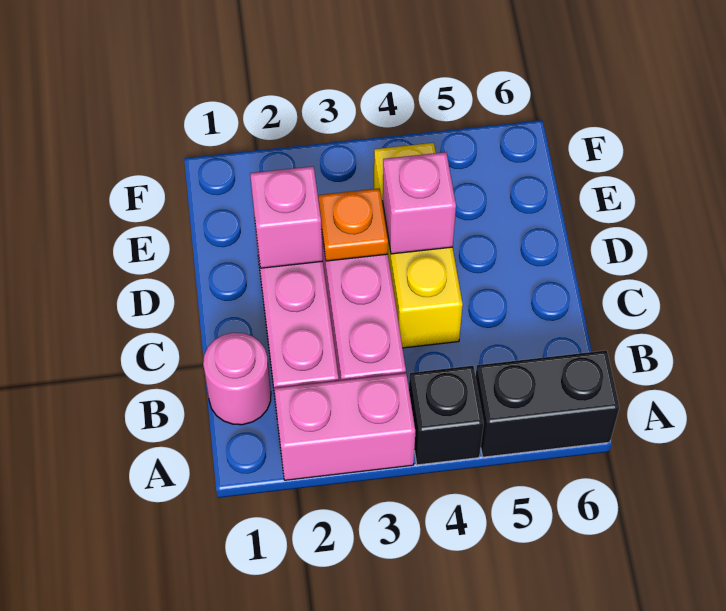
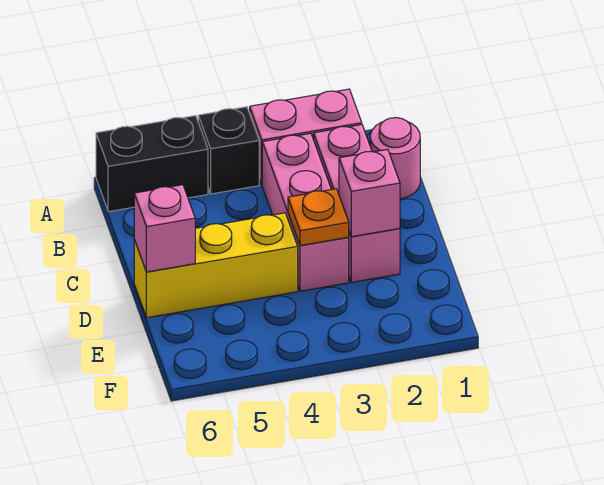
yellow 1x3 brick [374,143,463,348] -> yellow 1x3 brick turned to [134,213,298,318]
pink 1x1 brick [383,152,456,254] -> pink 1x1 brick moved to [134,185,195,272]

